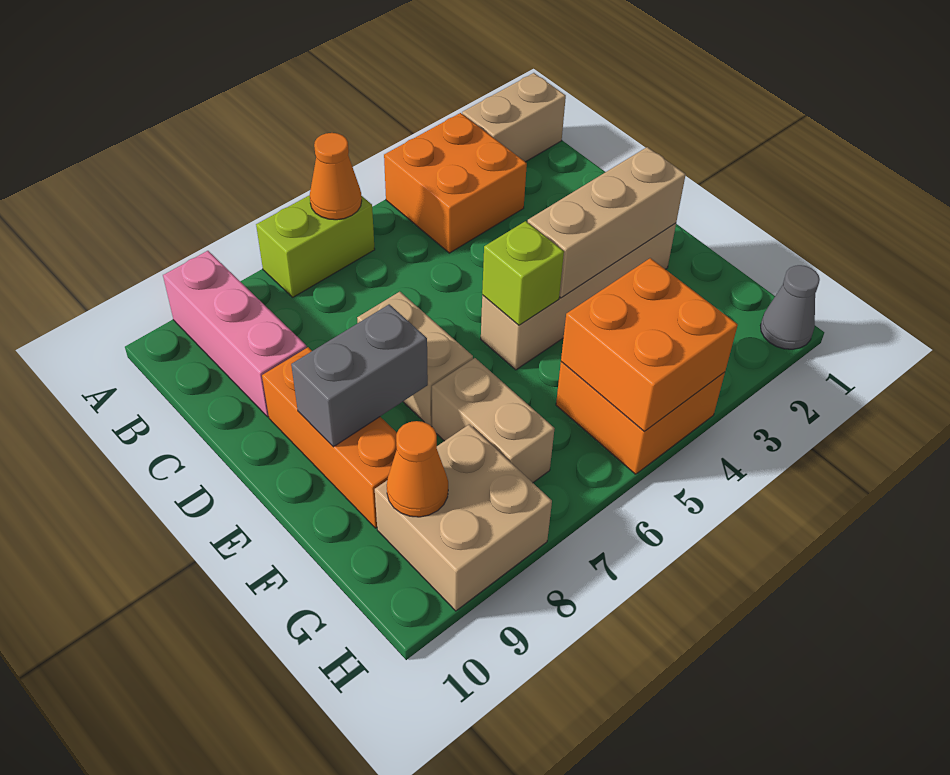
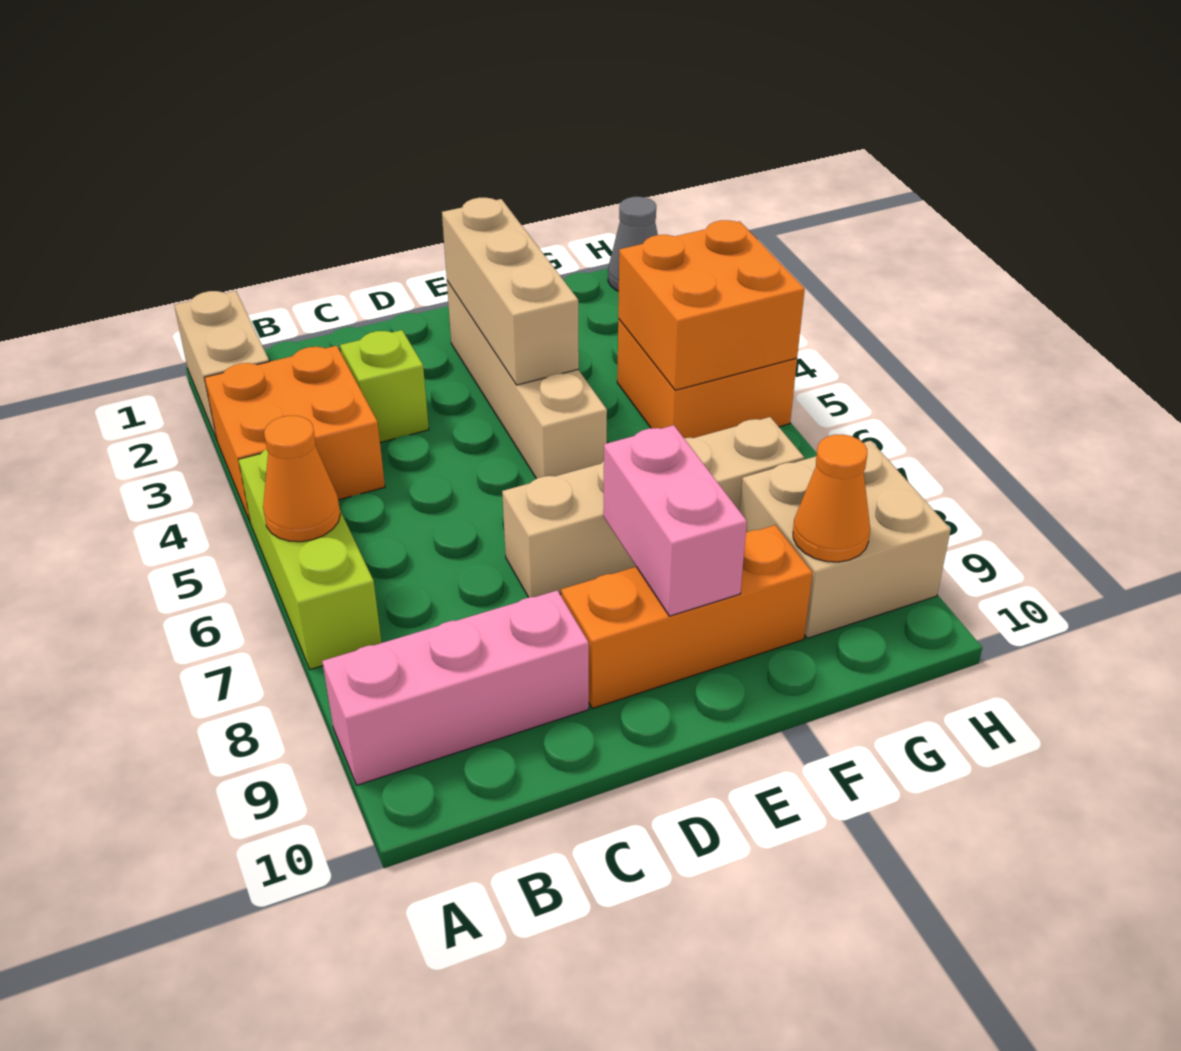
lime 1x2 brick [256,195,375,297] -> lime 1x3 brick [239,449,382,670]
lime 1x1 brick [482,221,564,325] -> lime 1x1 brick moved to [340,330,429,442]
grey 1x2 brick [291,304,428,447] -> pink 1x2 brick [603,425,747,616]

